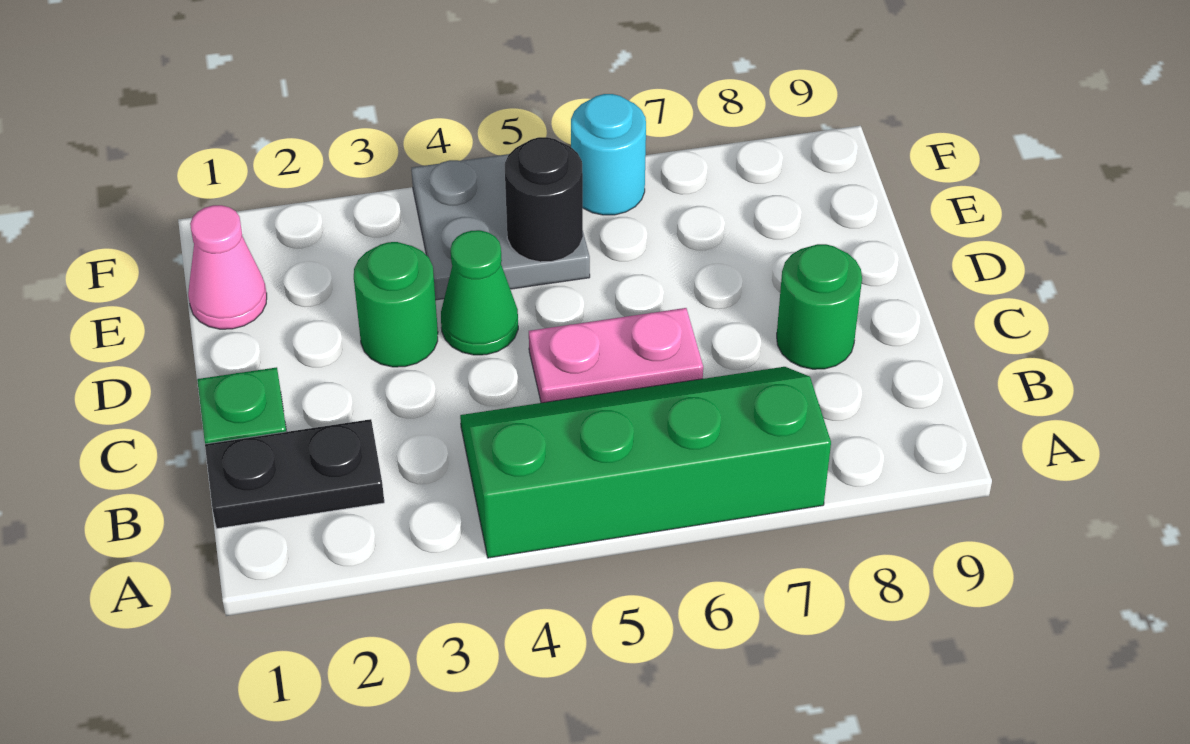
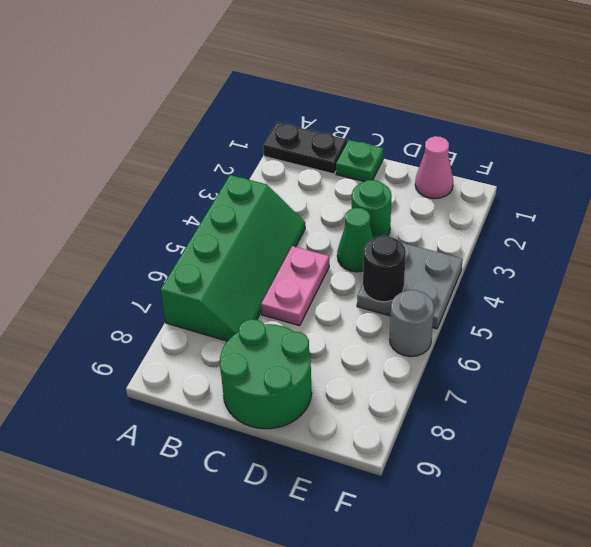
black 1x2 plate [205,419,384,529] -> black 1x2 plate turned to [263,122,347,174]
green 1x1 round brick [777,244,862,369] -> green 2x2 round brick [220,319,312,429]
cyan 1x1 round brick [571,94,646,215] -> grey 1x1 round brick [390,290,434,357]

